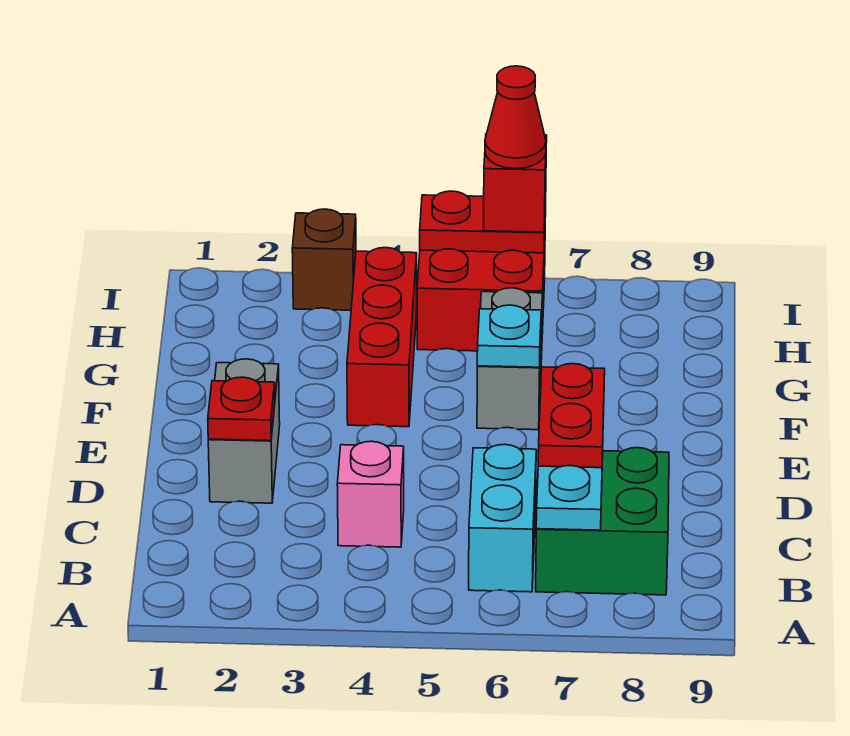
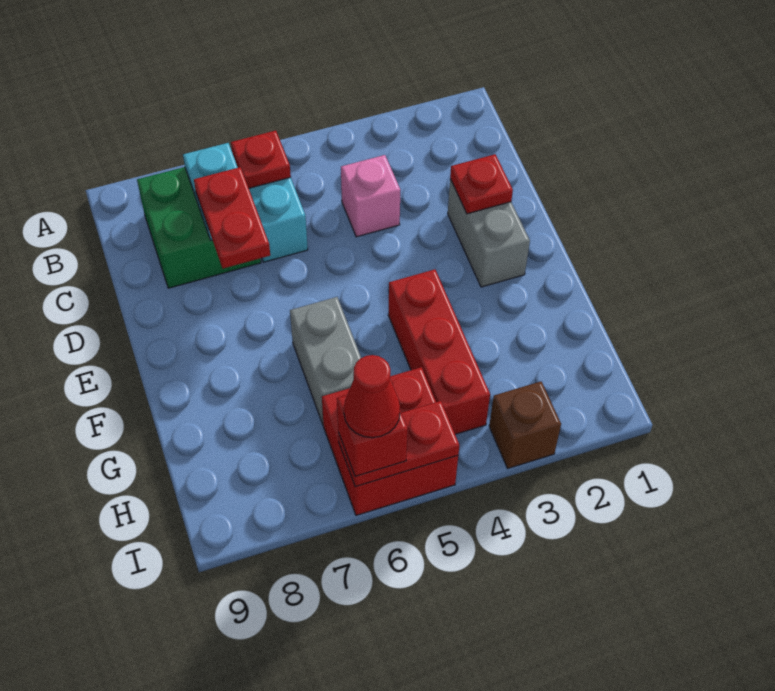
none -> red 1x1 plate [231,131,291,188]
cyan 1x1 plate [477,305,541,367] -> none

